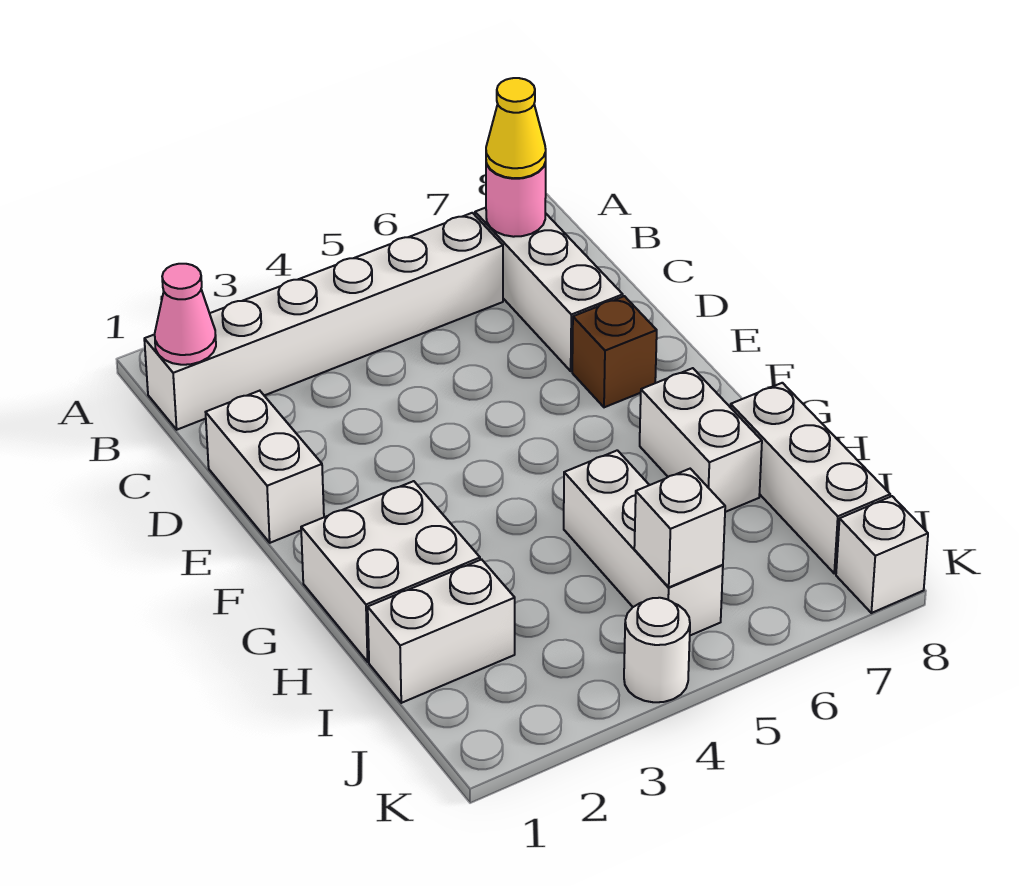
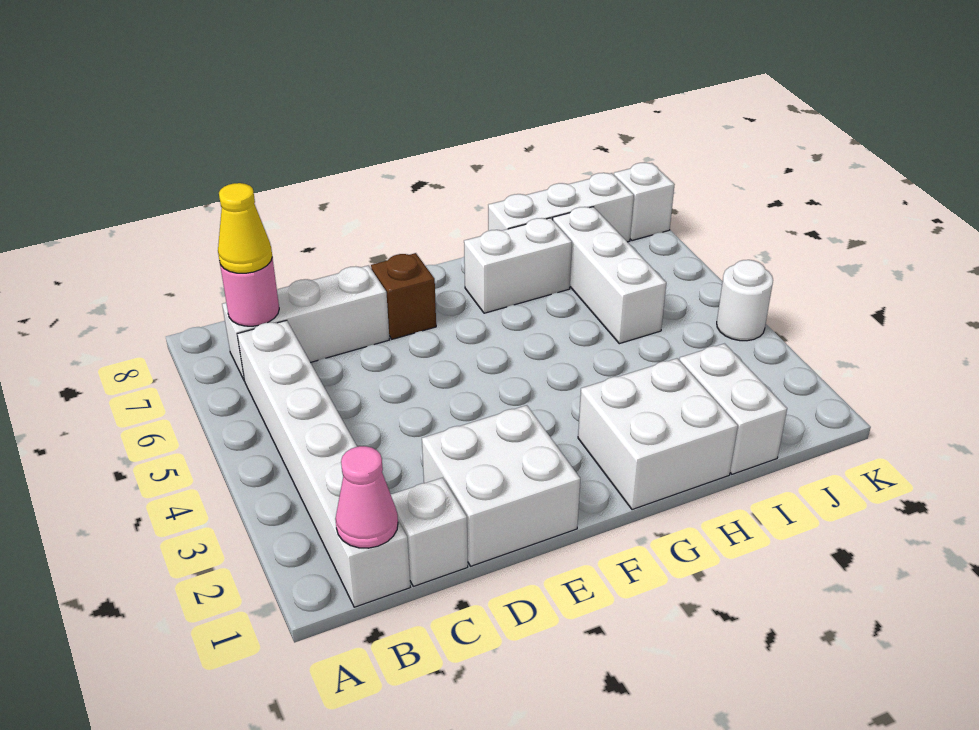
white 1x2 brick [206,391,324,543] -> white 2x2 brick [422,405,580,566]
white 1x3 brick [564,450,723,635] -> white 1x3 brick turned to [553,207,666,344]
white 1x1 brick [634,469,725,587] -> white 1x1 brick moved to [391,478,468,586]

